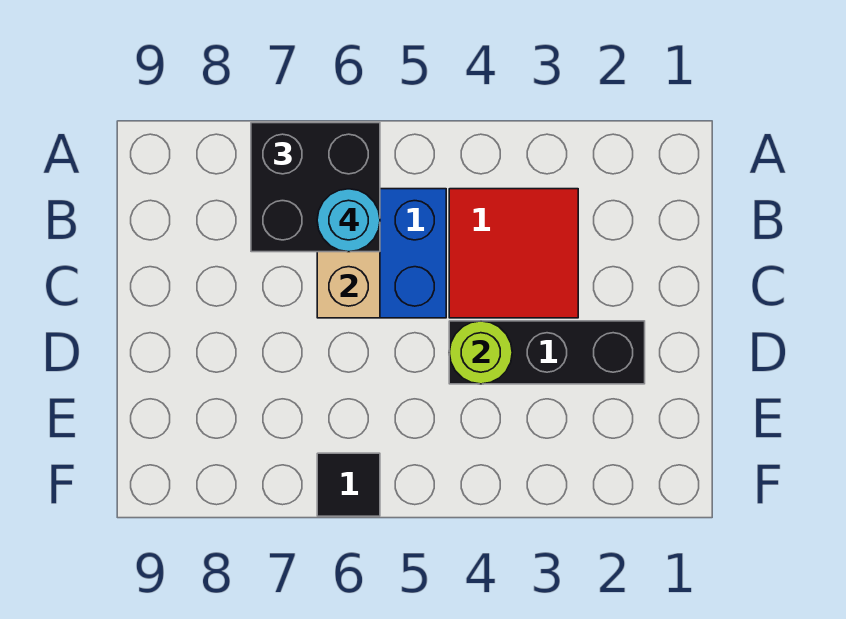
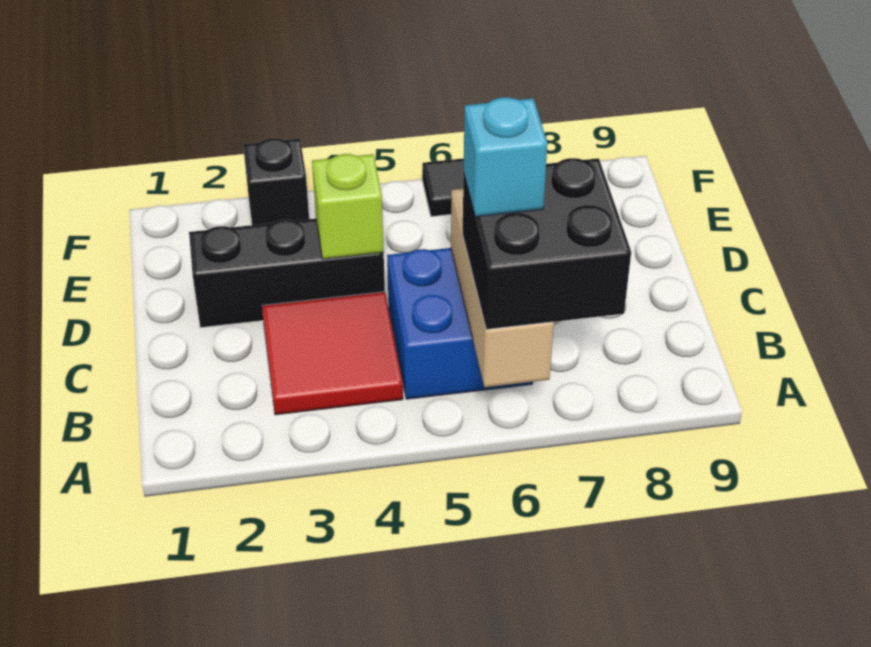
cyan 1x1 round brick [317,189,380,252] -> cyan 1x1 brick [464,97,548,217]
lime 1x1 round brick [449,321,512,384] -> lime 1x1 brick [312,154,384,259]
none -> black 1x1 brick [243,138,309,225]

